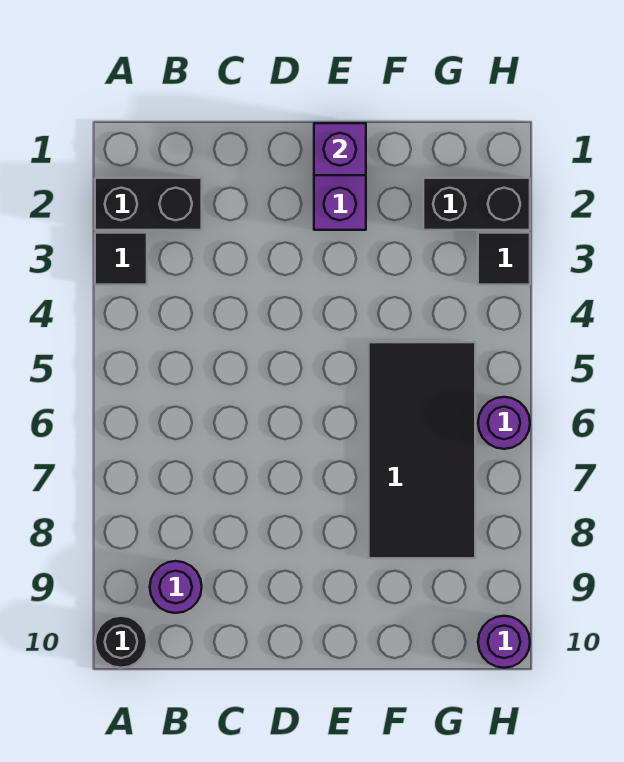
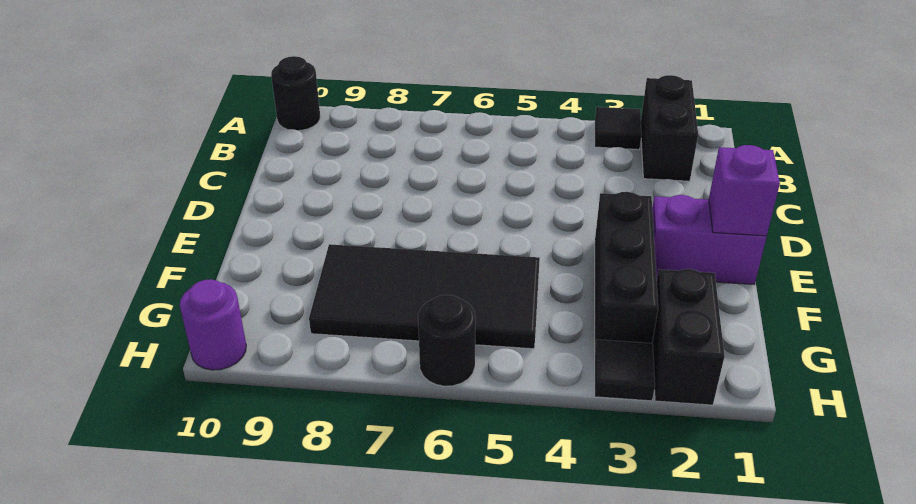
purple 1x1 round brick [150,561,202,613] -> none
none -> black 1x3 brick [595,192,658,349]
purple 1x1 round brick [478,397,530,449] -> black 1x1 round brick [418,295,476,386]

